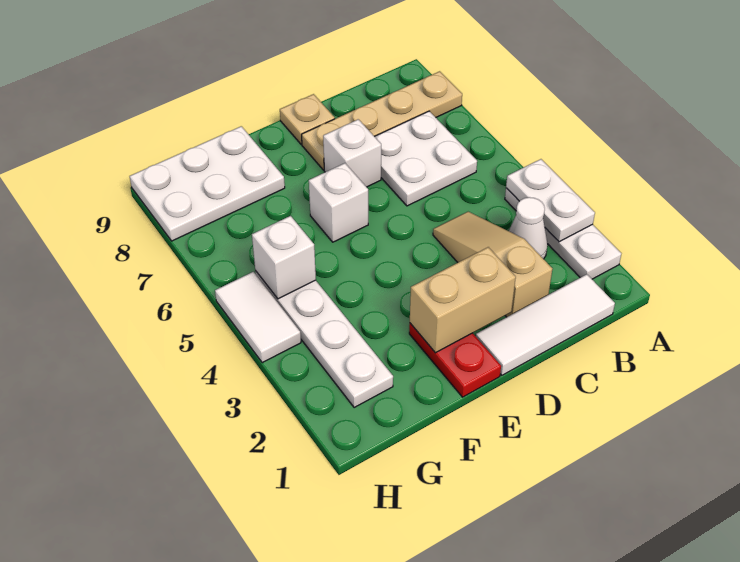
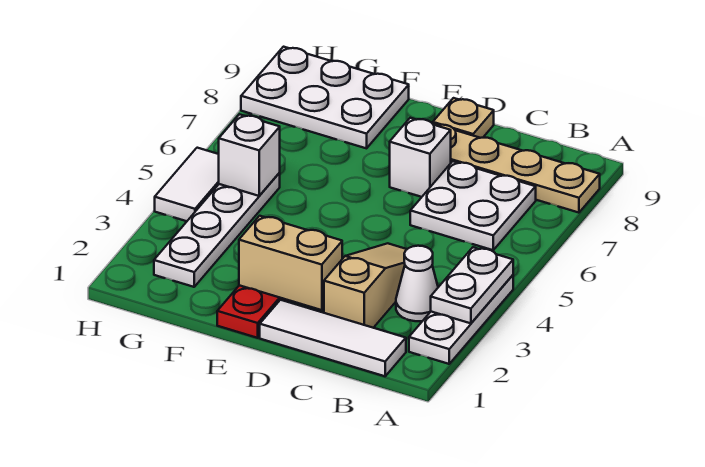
white 1x1 brick [309,163,368,242] -> none

